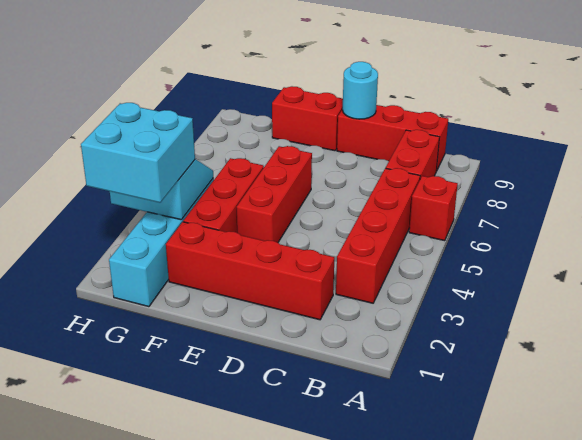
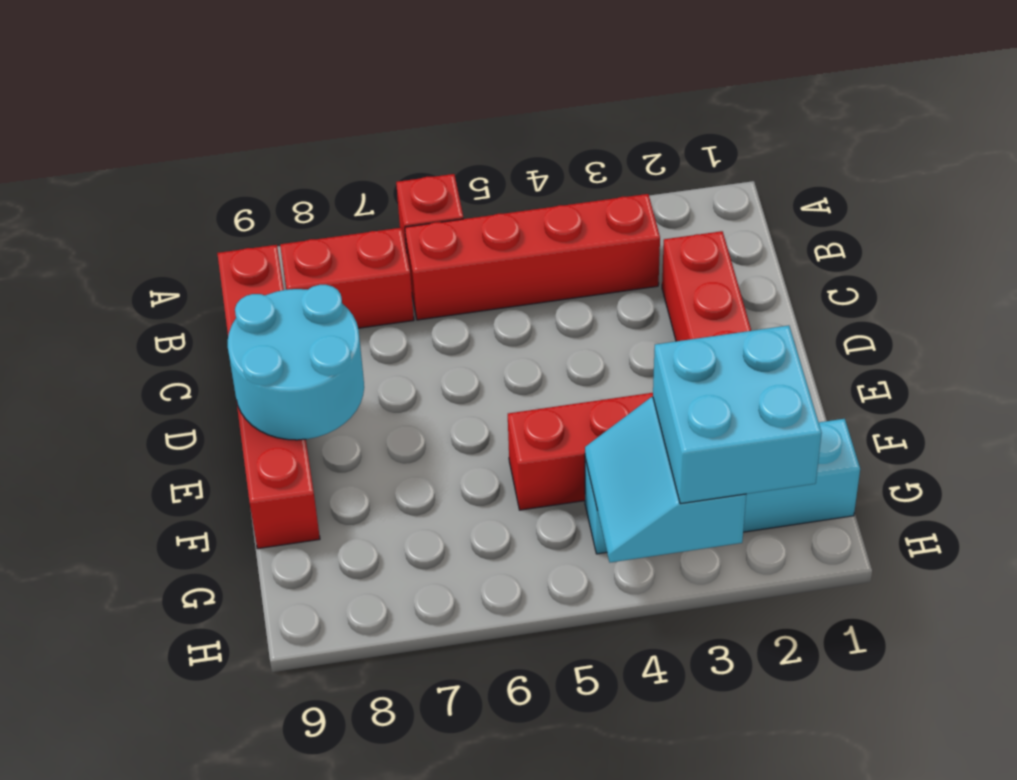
cyan 1x1 round brick [343,62,378,119] -> cyan 2x2 round brick [228,285,364,440]
red 1x3 brick [237,146,312,243] -> none

